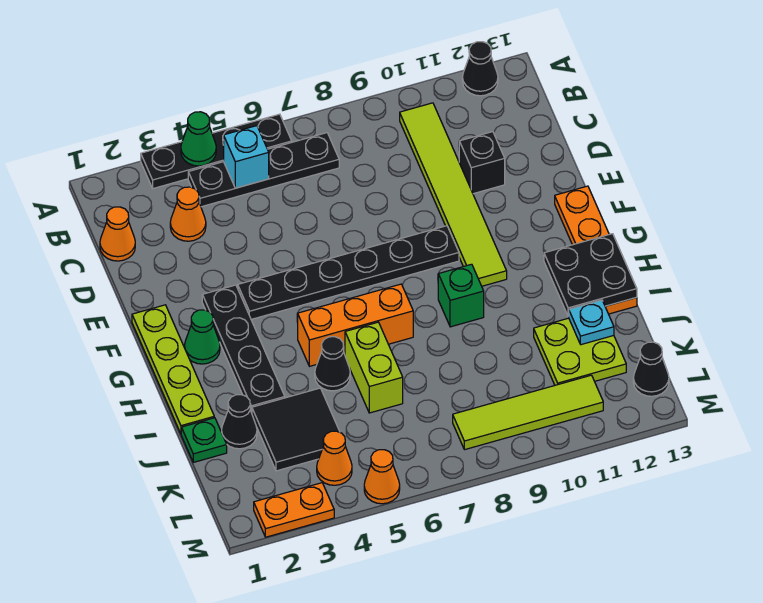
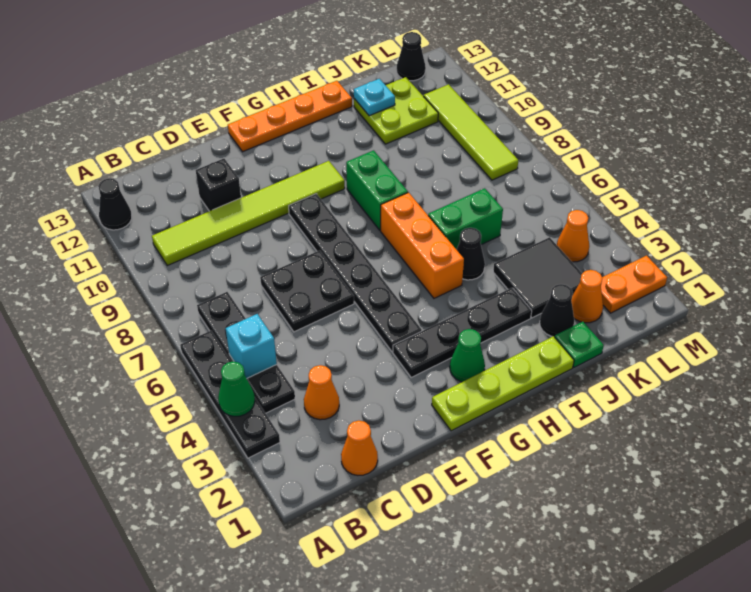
green 1x1 brick [438,264,484,327] -> green 1x2 brick [346,150,408,230]
black 2x2 plate [544,234,637,316] -> black 2x2 plate moved to [260,250,354,332]
lime 1x2 brick [345,322,403,413] -> green 1x2 brick [428,188,503,250]
orange 1x2 plate [254,483,334,537] -> orange 1x2 plate turned to [601,256,667,313]
orange 1x1 cone [364,450,400,504] -> orange 1x1 cone moved to [571,270,603,323]

